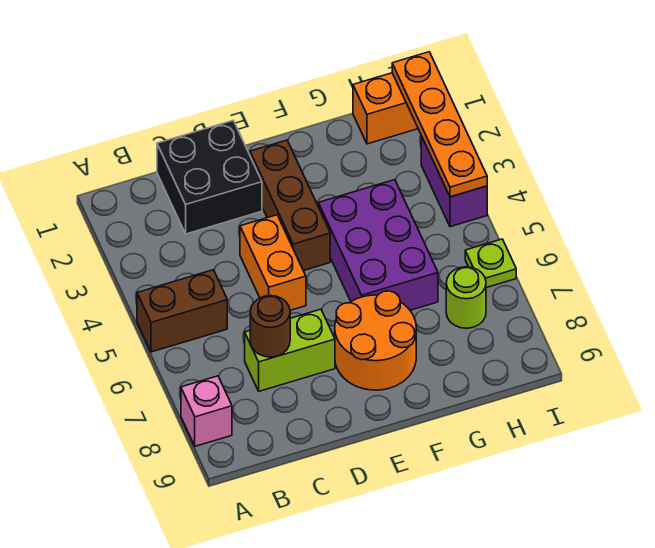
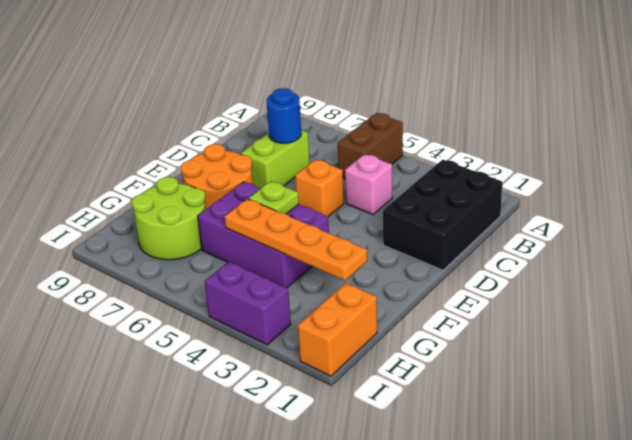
pink 1x1 brick [181,376,232,446] -> pink 1x1 brick moved to [345,154,392,214]
black 2x2 brick [157,121,262,234] -> black 2x3 brick [383,160,502,270]
brown 1x1 round brick [250,296,290,357] -> blue 1x1 round brick [267,88,301,143]
orange 1x2 brick [240,215,306,310] -> orange 1x1 brick [295,159,344,217]
brown 1x3 brick [250,140,330,271] -> none
lime 1x1 round brick [446,267,486,328] -> lime 2x2 round brick [132,177,206,260]
orange 1x4 plate [392,52,487,197] -> orange 1x4 plate moved to [225,199,367,280]
lime 1x1 plate [465,239,516,288] -> lime 1x1 plate moved to [249,181,299,214]

